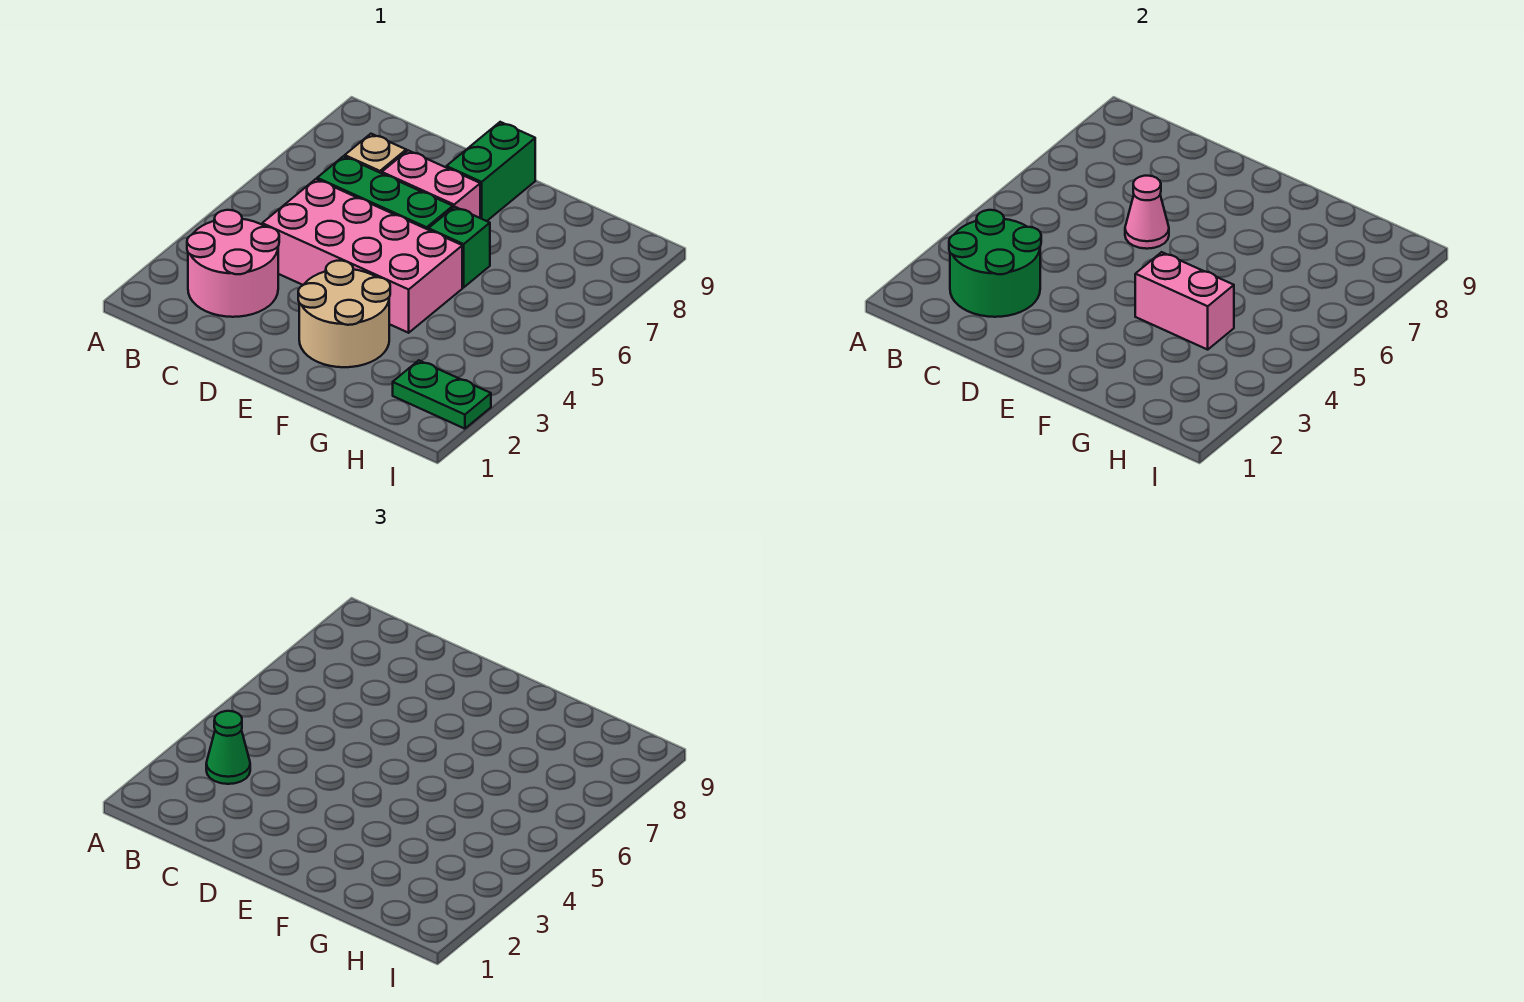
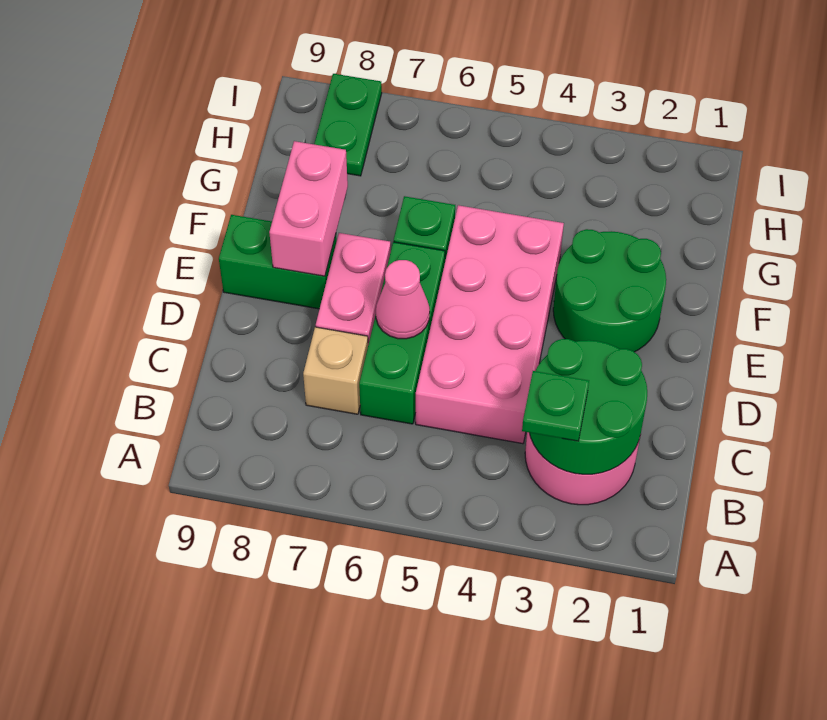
green 1x1 cone [206,711,250,784] -> green 1x1 plate [522,371,589,441]
tan 2x2 round brick [298,261,390,367] -> green 2x2 round brick [553,229,666,352]
pink 1x2 brick [1135,252,1234,350] -> pink 1x2 brick moved to [269,141,348,276]
green 1x2 plate [393,360,491,429] -> green 1x2 plate moved to [314,74,382,176]

